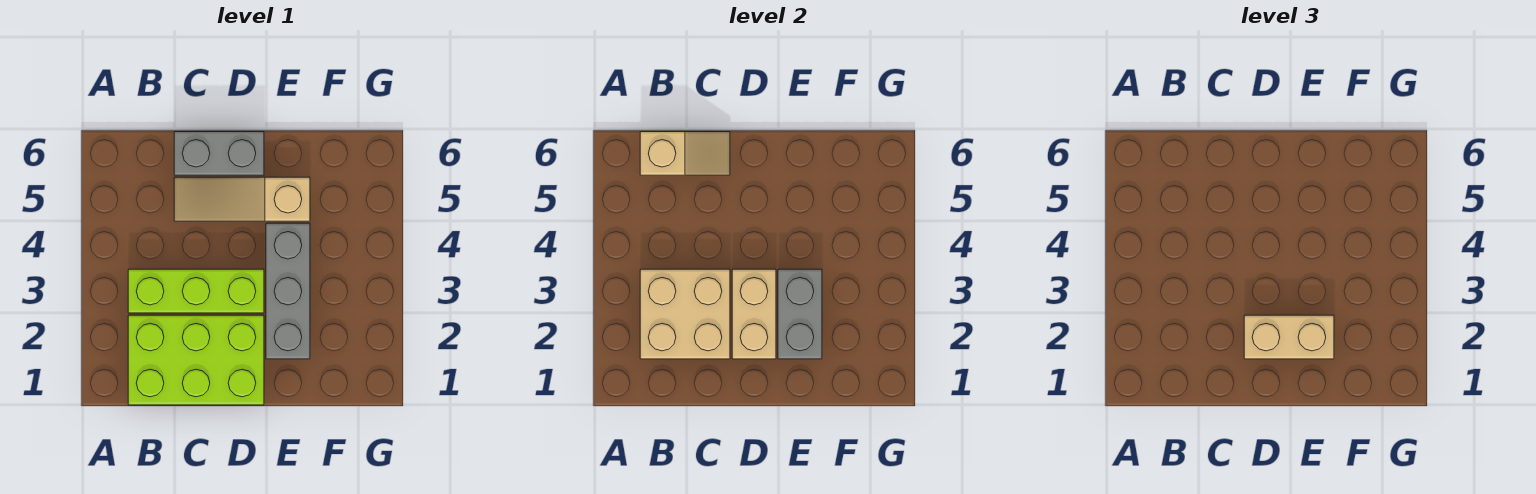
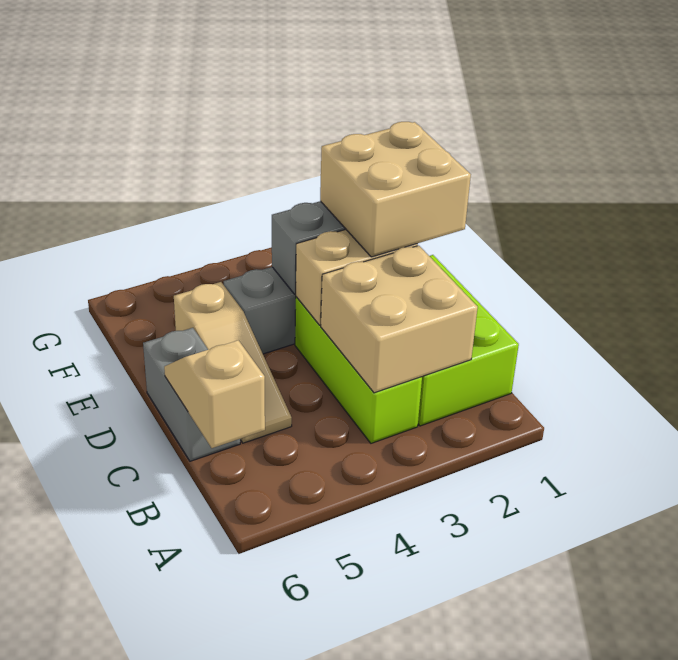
tan 1x2 brick [1244,315,1334,359] -> tan 2x2 brick [320,122,471,257]

